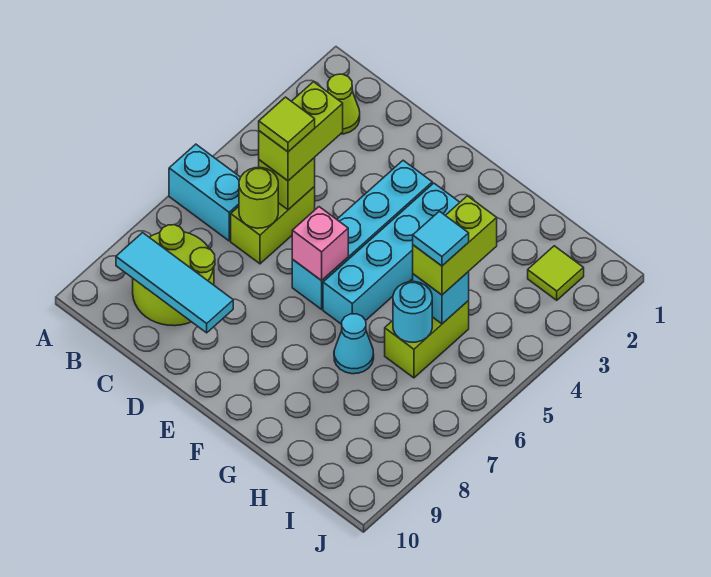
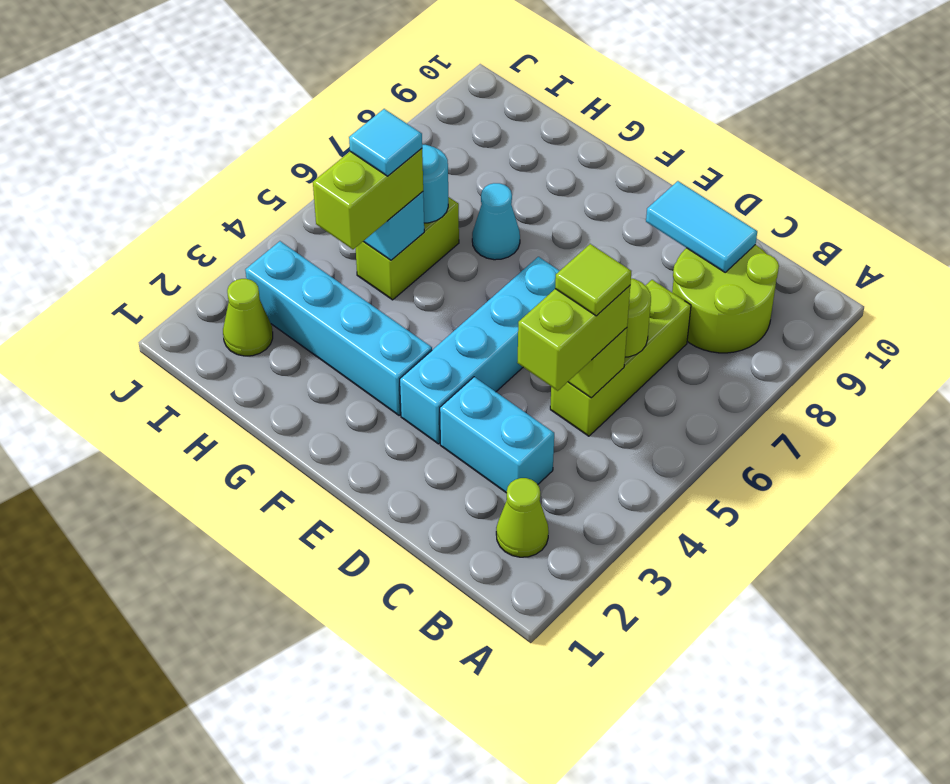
cyan 1x2 brick [169,144,240,241] -> cyan 1x2 brick moved to [440,377,554,493]
cyan 1x3 tile [116,233,233,333] -> cyan 1x2 tile [646,181,757,272]
lime 1x2 brick [231,187,315,264] -> lime 1x3 brick [550,280,691,436]
pink 1x1 brick [292,207,348,281] -> none
cyan 1x4 brick [323,183,460,324] -> cyan 1x4 brick turned to [245,241,432,416]
lime 1x1 tile [528,246,584,300] -> lime 1x1 cone [223,279,273,356]

